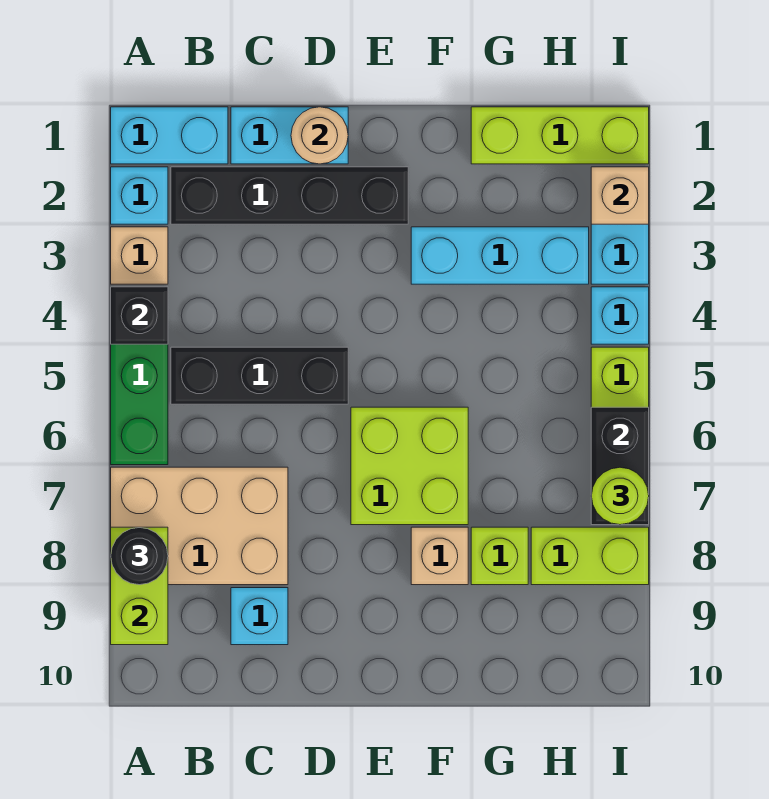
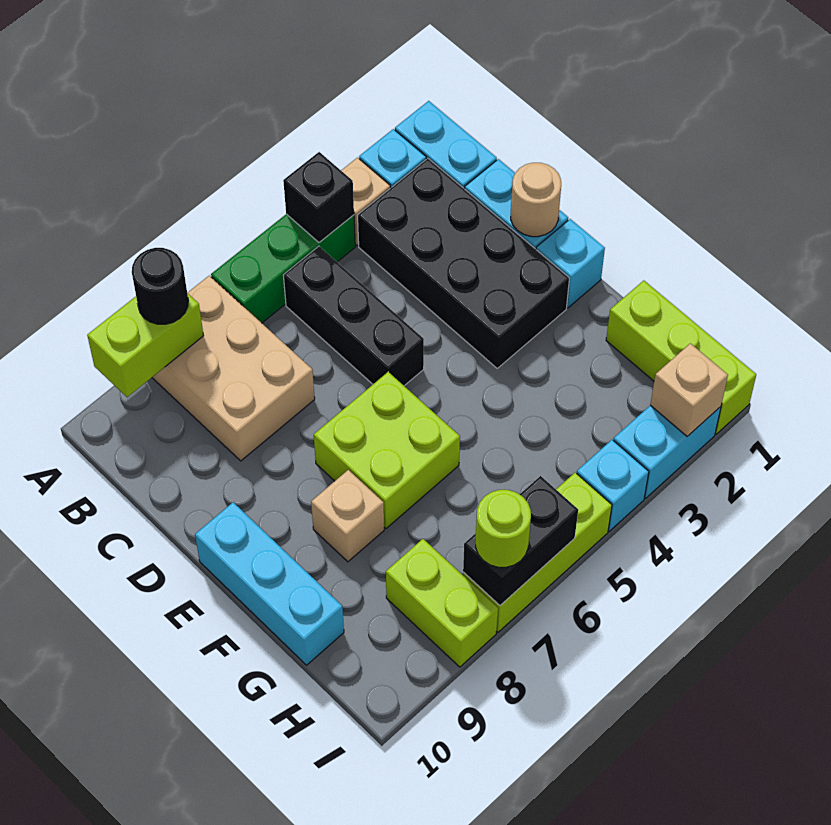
black 1x4 brick [171,167,408,224] -> black 2x4 brick [358,158,569,368]
cyan 1x1 brick [231,588,288,645] -> cyan 1x1 brick moved to [536,219,605,308]
cyan 1x3 brick [411,227,589,284] -> cyan 1x3 brick moved to [195,502,344,665]
lime 1x1 brick [471,527,528,585] -> none

